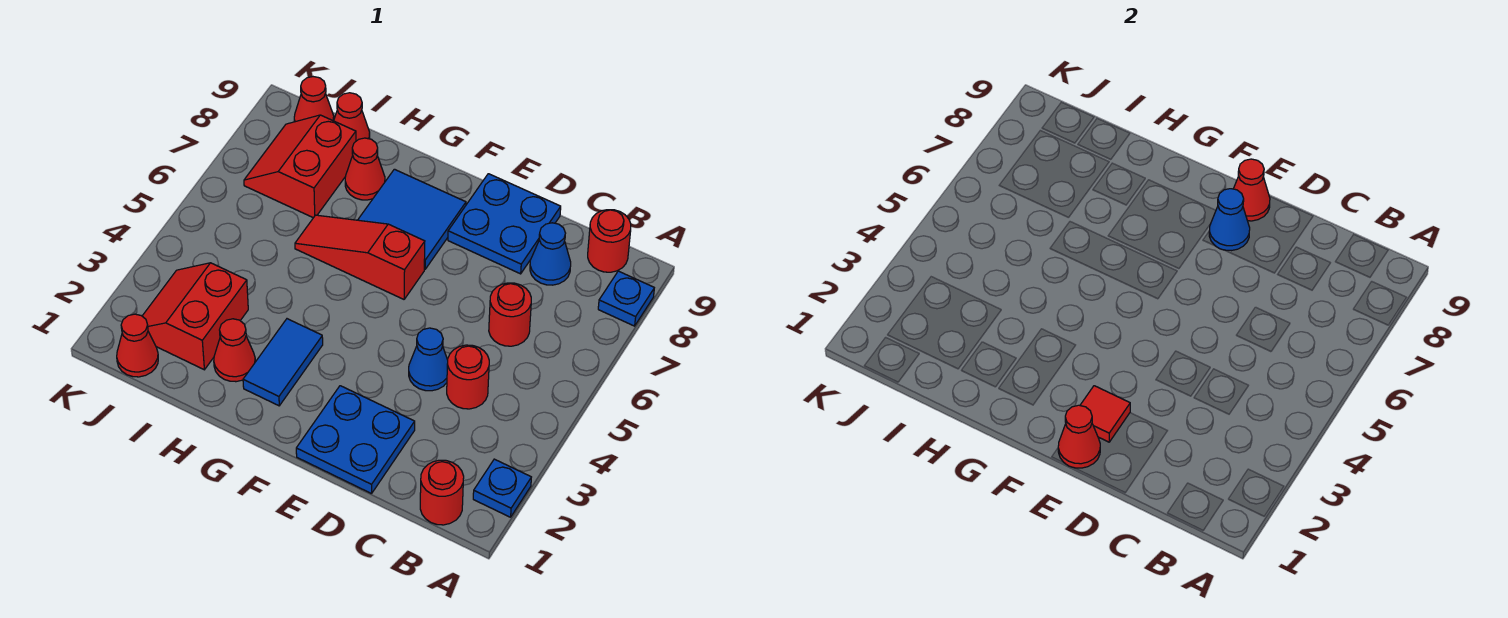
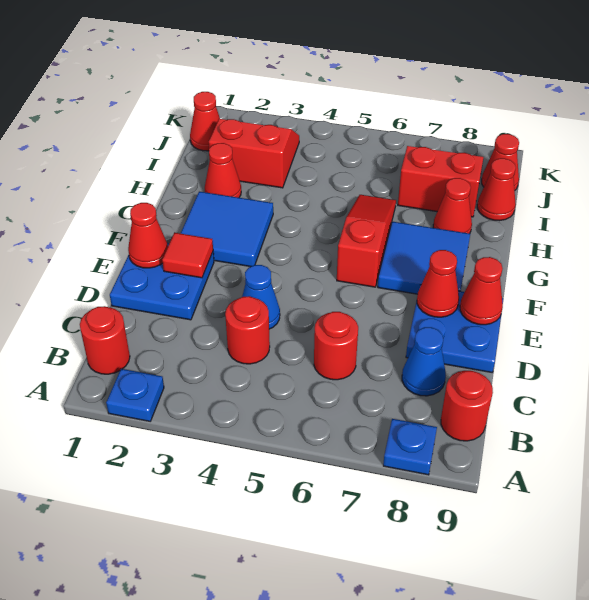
blue 1x1 cone [1209,189,1250,251] -> red 1x1 cone [417,250,459,317]
blue 1x2 tile [243,319,323,406] -> blue 2x2 tile [181,192,273,267]

